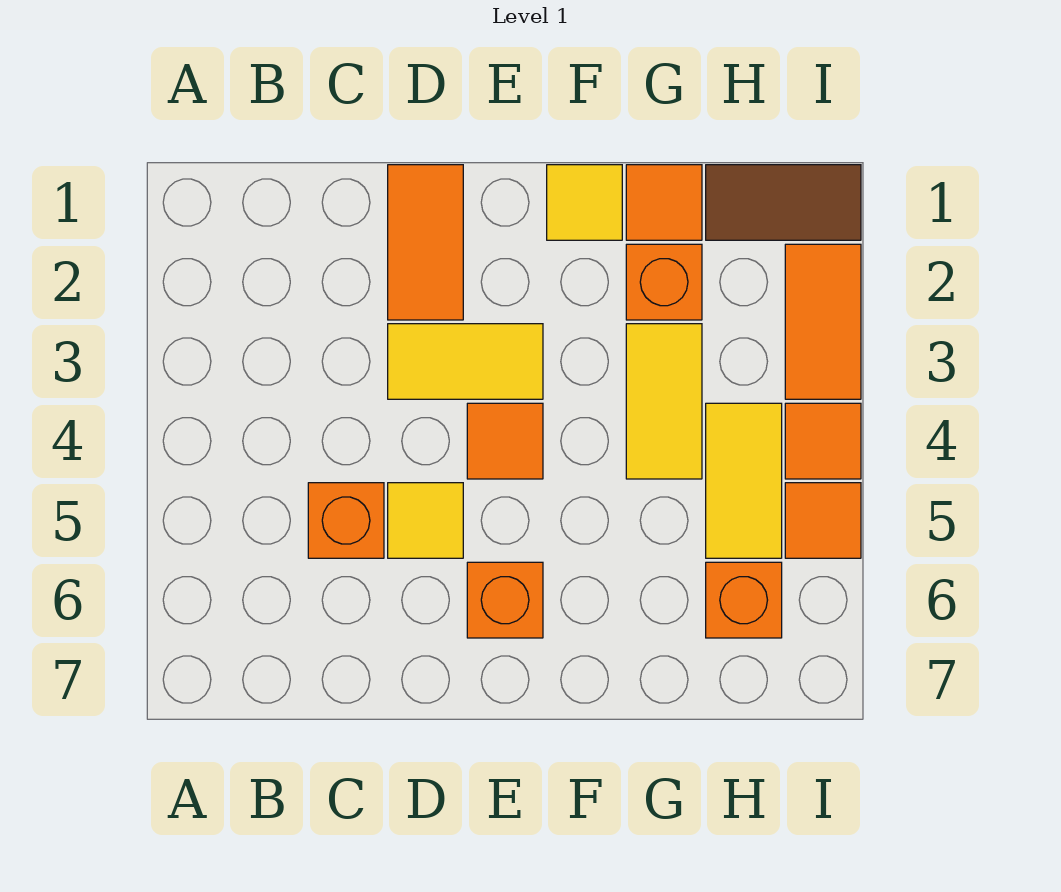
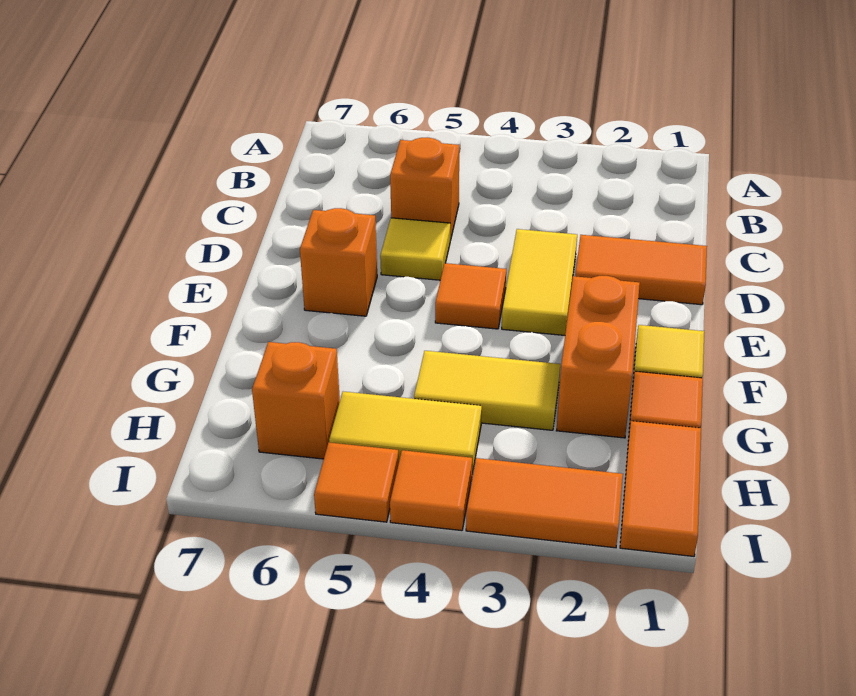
orange 1x1 brick [626,244,702,320] -> orange 1x2 brick [556,276,640,438]
brown 1x2 tile [706,165,861,240] -> orange 1x2 tile [620,421,701,556]

